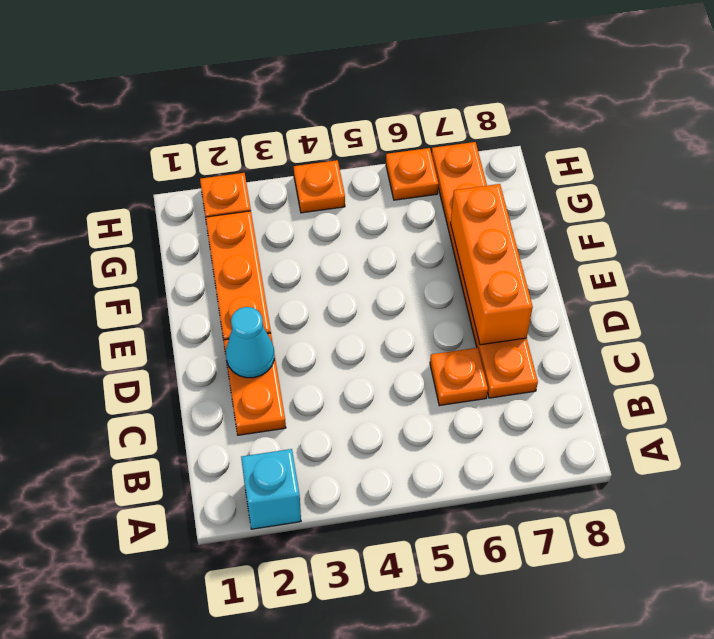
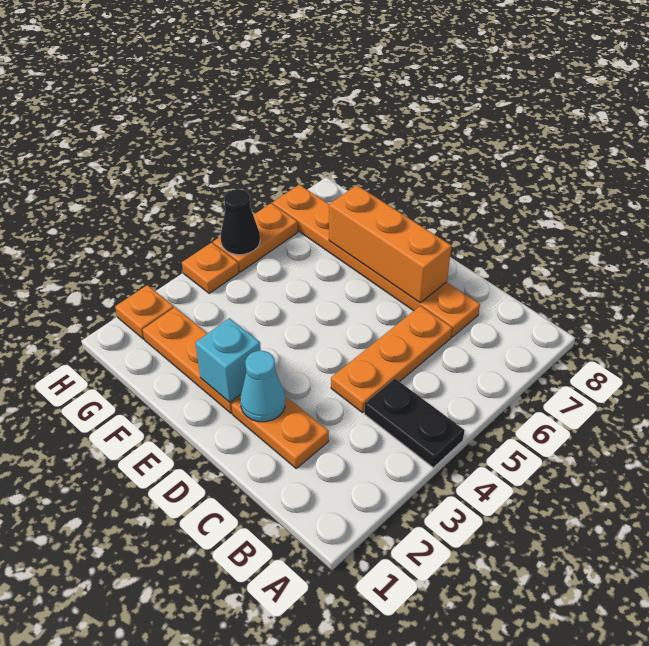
cyan 1x1 brick [241,449,301,529] -> cyan 1x1 brick moved to [195,318,261,402]
none -> black 1x2 plate [364,378,465,468]
orange 1x1 plate [430,348,488,406] -> orange 1x3 plate [331,306,452,413]
none -> black 1x1 cone [221,189,260,255]
orange 1x1 plate [386,148,438,200] -> orange 1x2 plate [213,203,298,272]

